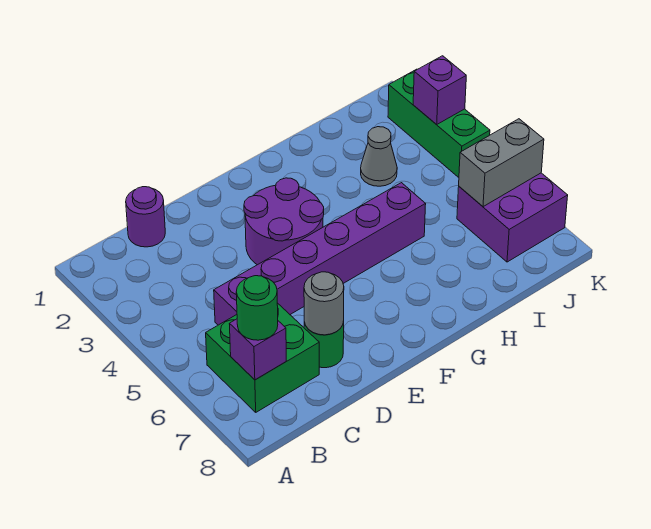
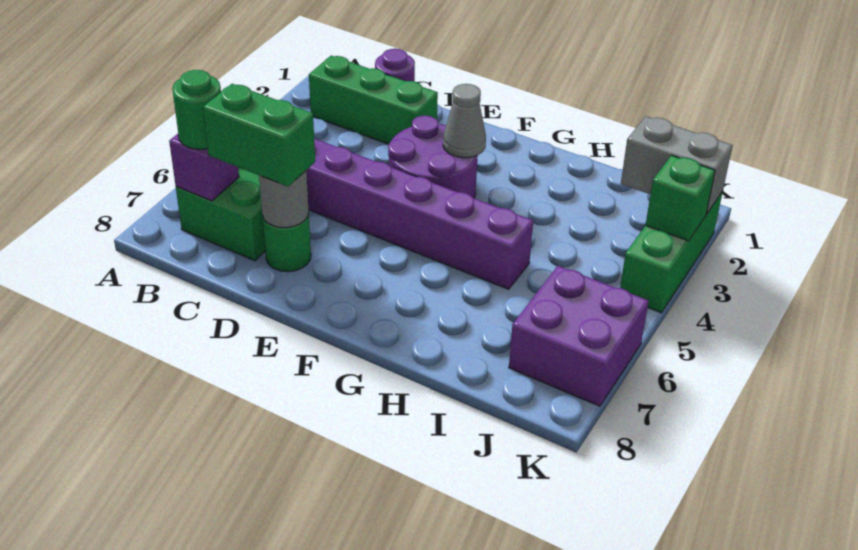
none -> green 1x3 brick [309,56,438,144]
none -> green 1x2 brick [203,84,315,187]
grey 1x1 cone [361,127,397,186] -> grey 1x1 cone moved to [443,84,486,158]
grey 1x2 brick [459,119,544,207] -> grey 1x2 brick moved to [621,116,733,214]
purple 1x1 brick [413,56,466,124] -> green 1x1 brick [645,155,715,241]

